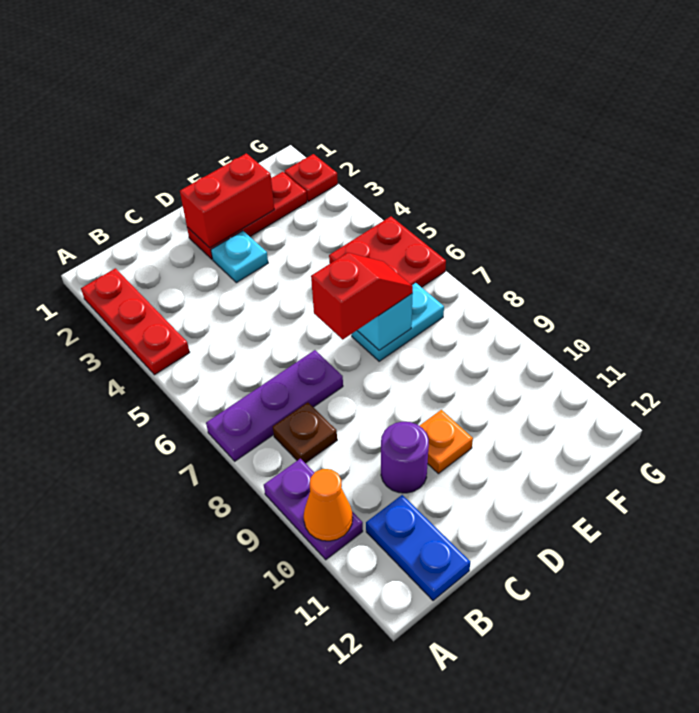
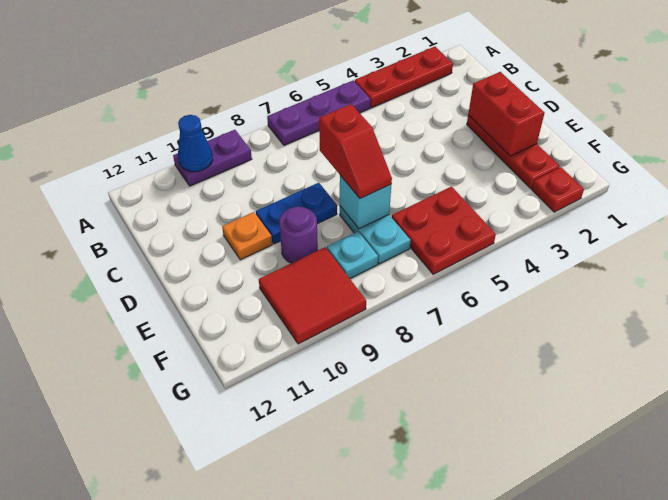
purple 1x3 plate [206,350,343,461] -> purple 1x3 plate turned to [267,80,371,145]
orange 1x1 cone [304,469,353,541] -> blue 1x1 cone [178,115,213,172]
brown 1x1 plate [273,402,337,463] -> none
blue 1x2 plate [366,495,470,601] -> blue 1x2 plate moved to [256,183,337,244]
purple 1x1 round brick [381,422,429,493] -> purple 1x1 round brick moved to [279,207,318,263]
cyan 1x1 plate [211,231,268,283] -> cyan 1x1 plate moved to [327,232,378,279]
none -> red 2x2 tile [259,247,366,344]

